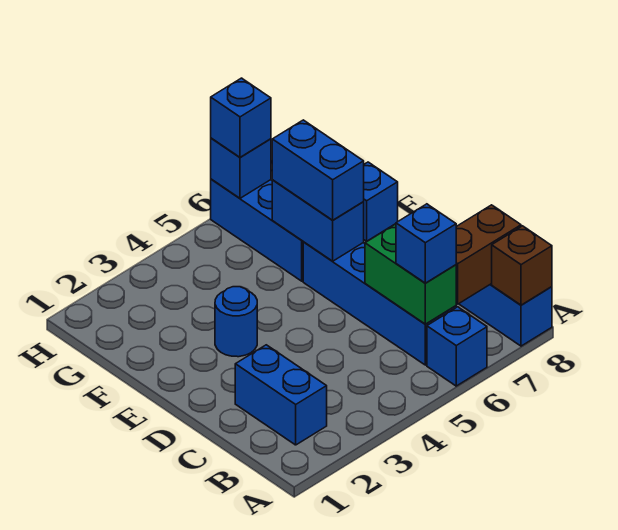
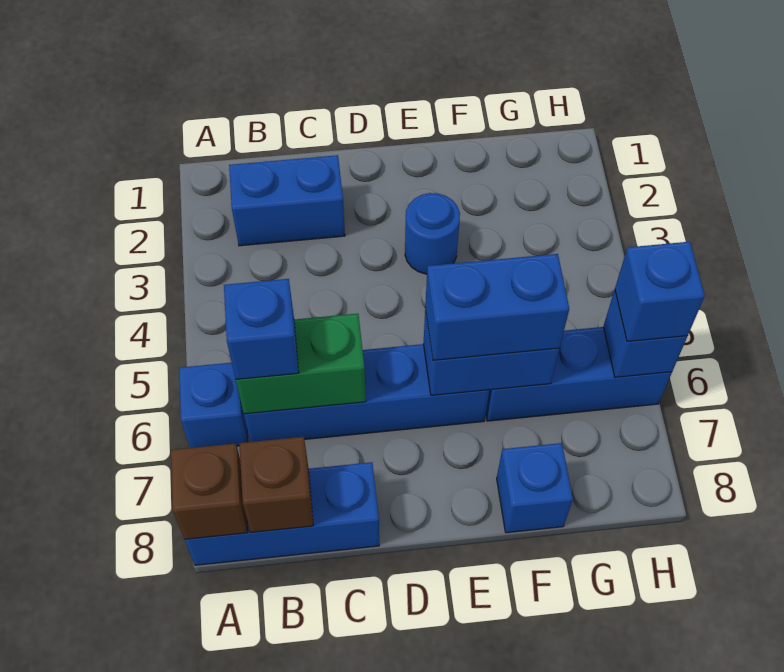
brown 1x2 brick [456,205,521,304] -> brown 1x1 brick [239,437,313,532]

